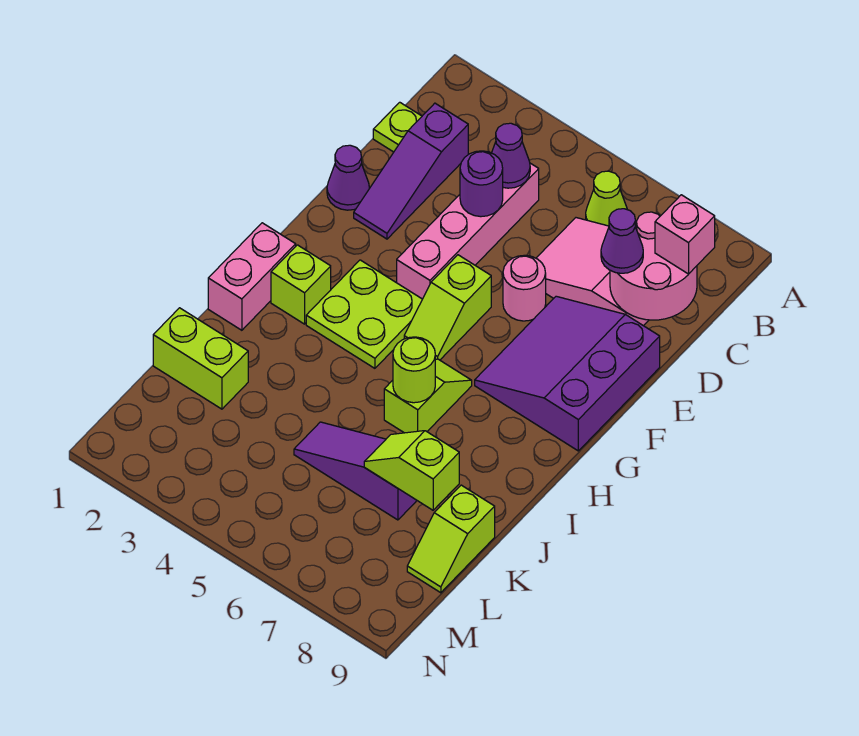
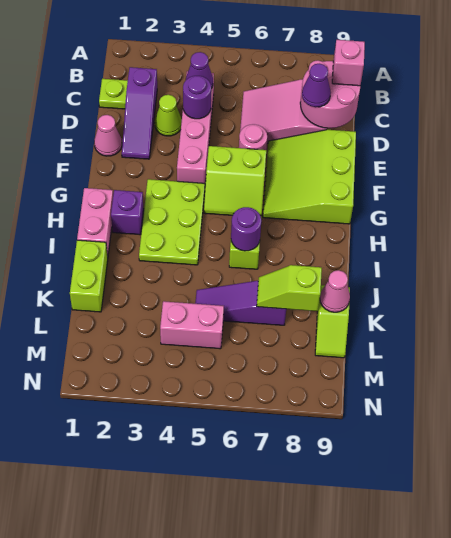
lime 1x1 cone [586,171,627,226] -> lime 1x1 cone moved to [155,95,182,136]
purple 1x1 cone [327,145,370,210] -> pink 1x1 cone [94,115,122,156]
purple 3x3 slope [475,296,660,451] -> lime 3x3 slope [263,130,356,224]
lime 1x2 slope [404,255,491,360] -> lime 2x2 slope [204,146,266,216]
lime 2x2 plate [306,260,422,368] -> lime 2x3 plate [139,179,205,265]
lime 1x1 brick [271,245,331,324] -> purple 1x1 brick [111,190,144,235]
lime 1x1 round brick [393,337,435,403] -> purple 1x1 round brick [231,207,261,251]
lime 1x2 brick [153,308,248,409] -> lime 1x2 brick turned to [70,240,108,312]
none -> pink 1x1 cone [320,270,350,312]
none -> pink 1x2 brick [160,301,224,349]

